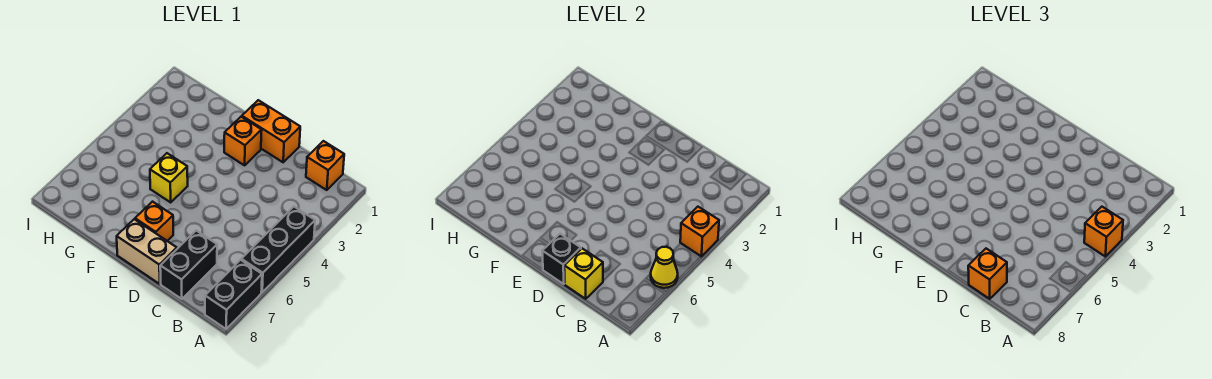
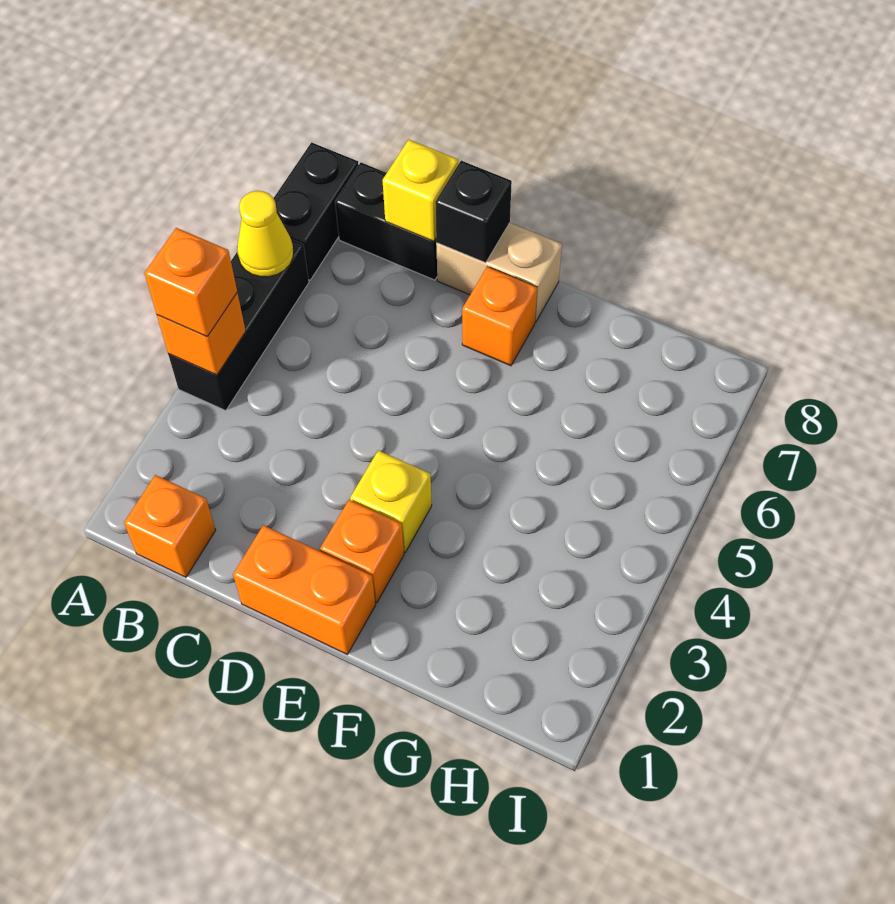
black 1x2 brick [160,231,217,299] -> black 1x2 brick turned to [335,162,437,280]
orange 1x1 brick [968,249,1007,299] -> none
yellow 1x1 brick [150,153,188,202] -> yellow 1x1 brick moved to [350,450,432,552]

